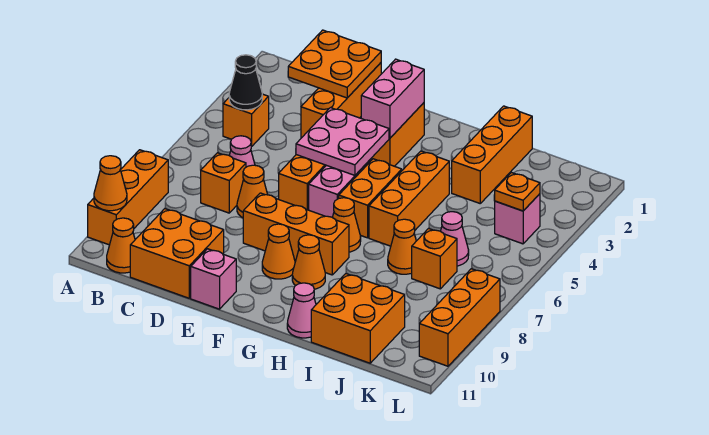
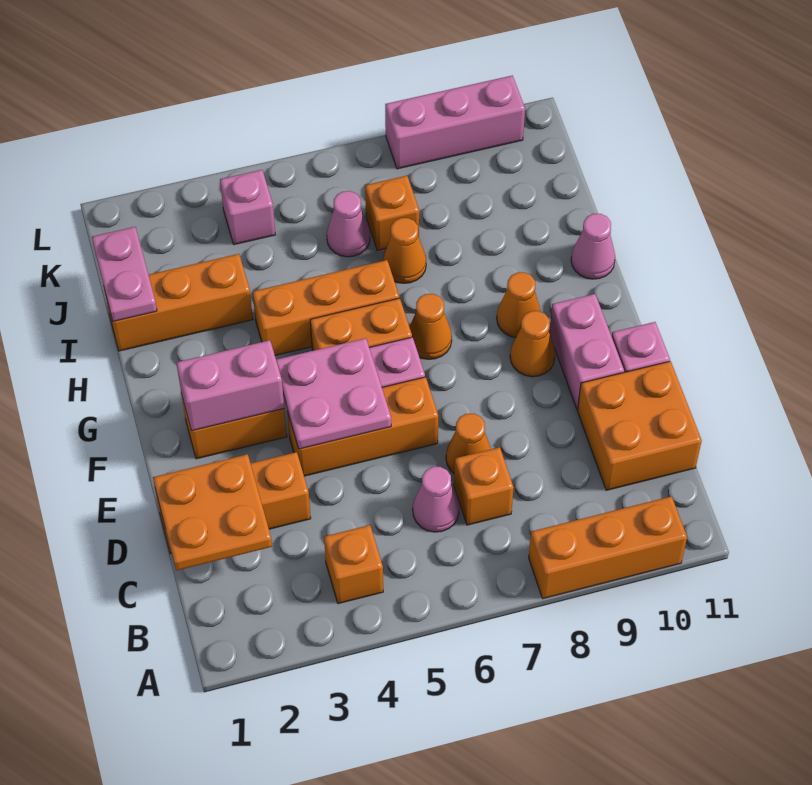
orange 1x1 cone [94,156,127,211] -> none
black 1x1 cone [229,55,262,110] -> none
orange 1x1 cone [107,218,135,273] -> none
orange 1x3 brick [243,193,349,275] -> none
none -> pink 1x2 brick [549,294,624,409]
none -> pink 1x2 plate [92,227,157,321]
orange 2x2 brick [311,274,405,363] -> none
orange 1x1 plate [495,173,540,211] -> none
orange 1x3 brick [419,269,500,366] -> pink 1x3 brick [385,75,525,169]

